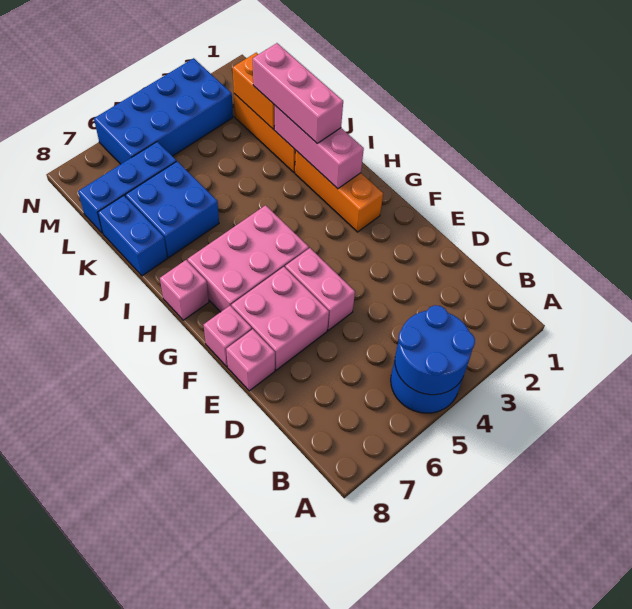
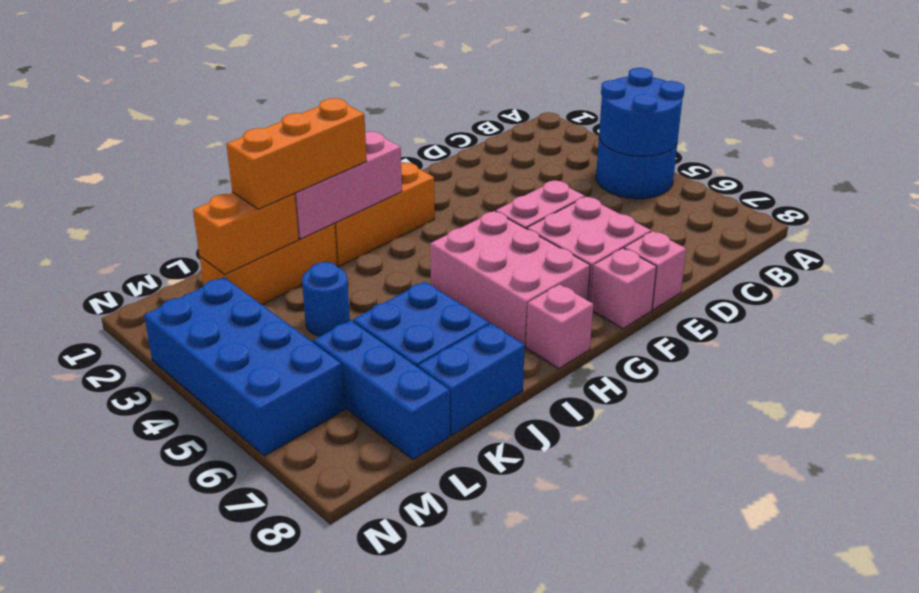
pink 1x3 brick [253,43,343,144] -> orange 1x3 brick [226,98,367,209]
none -> blue 1x1 round brick [302,262,350,336]

